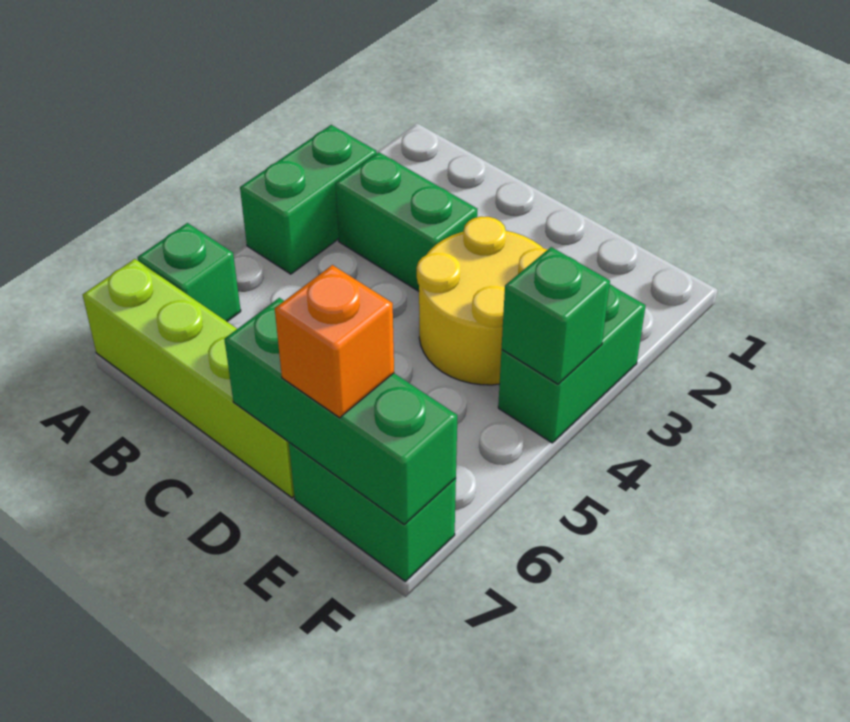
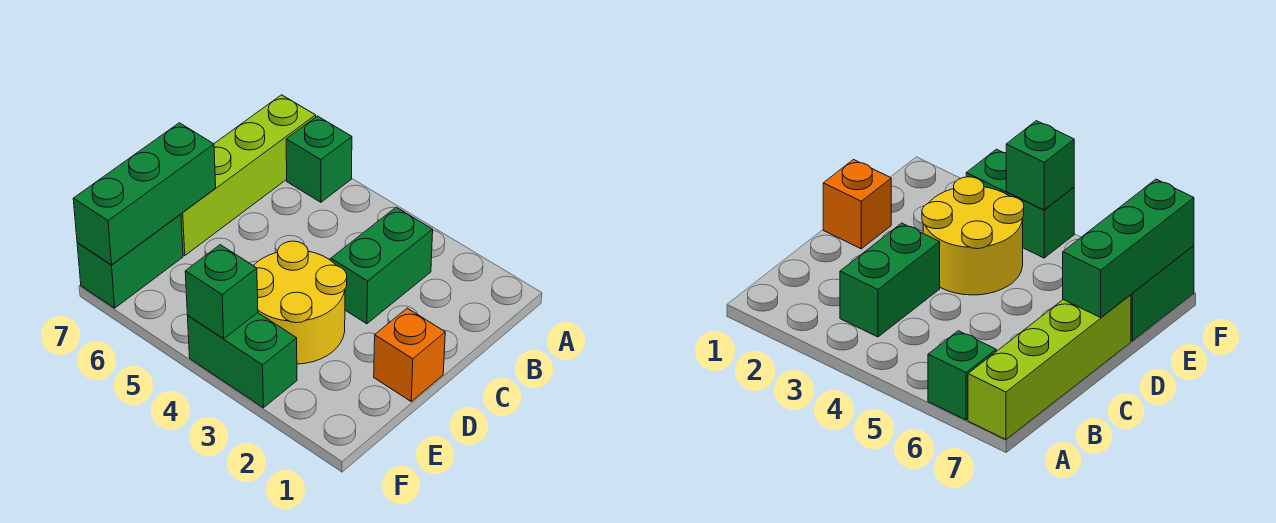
green 1x2 brick [240,125,377,274] -> none
orange 1x1 brick [275,265,394,418] -> orange 1x1 brick moved to [374,308,445,401]

